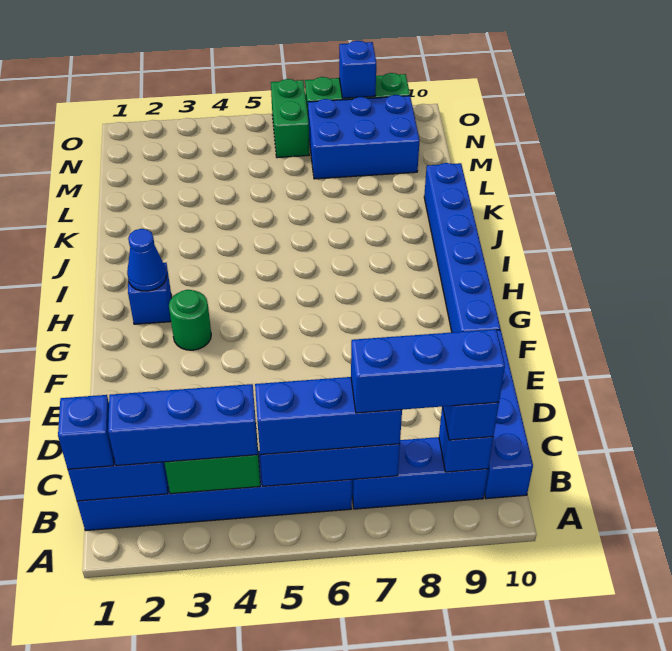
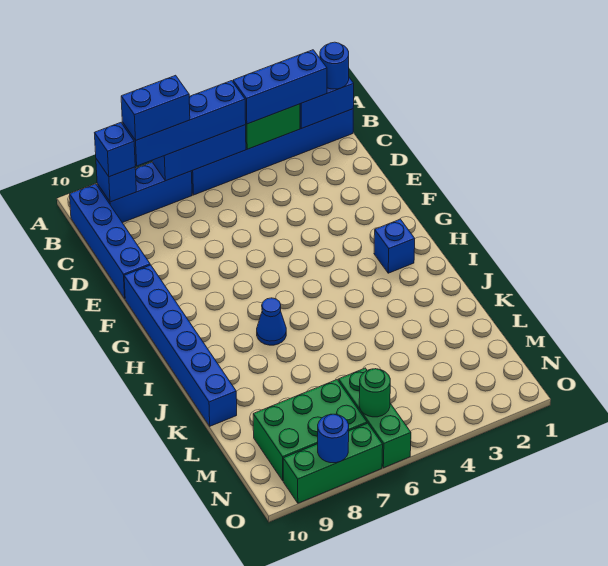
blue 1x1 brick [58,395,114,469] -> blue 1x1 round brick [320,42,349,89]
blue 1x3 brick [255,377,402,455] -> blue 1x4 brick [122,81,246,166]
blue 1x3 brick [351,329,505,413] -> blue 1x2 brick [121,75,190,140]
green 1x1 round brick [169,290,211,350] -> green 1x1 round brick moved to [359,369,390,417]
blue 1x1 cone [127,229,167,291] -> blue 1x1 cone moved to [257,298,286,345]
blue 2x3 brick [308,95,420,179] -> green 2x3 brick [253,380,367,481]
green 1x2 brick [271,79,309,158] -> green 1x3 brick [339,368,411,468]
blue 1x1 brick [339,41,376,98] -> blue 1x1 round brick [318,414,349,463]

